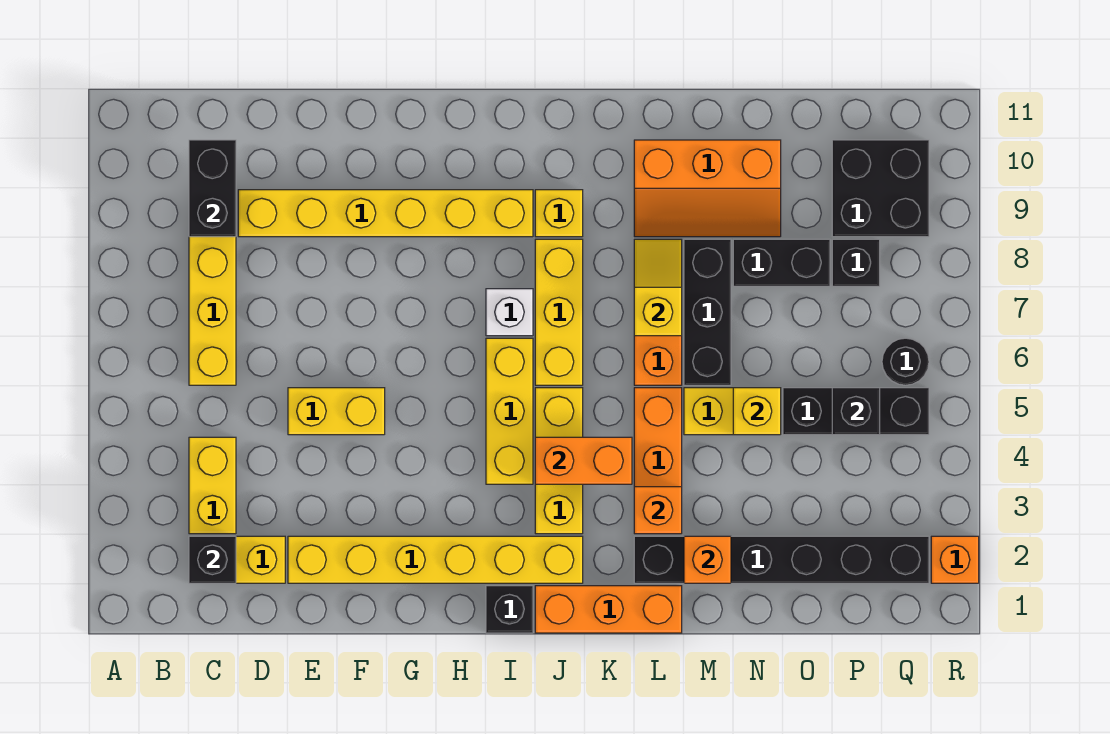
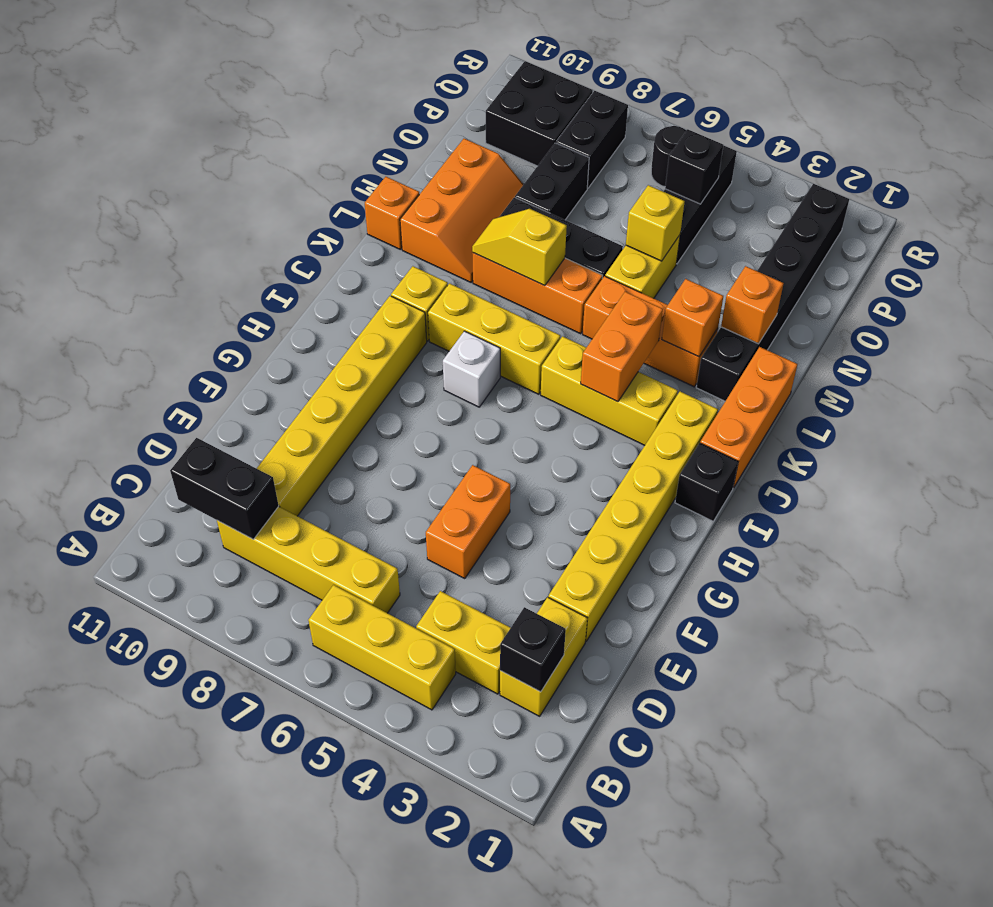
yellow 1x2 brick [288,388,385,435] -> orange 1x2 brick [426,465,510,579]
yellow 1x3 brick [486,338,533,484] -> yellow 1x3 brick moved to [308,585,456,710]
black 1x1 brick [832,239,880,286] -> black 1x2 brick [556,91,628,188]
orange 1x1 brick [931,536,979,583] -> orange 1x1 brick moved to [365,177,419,249]

